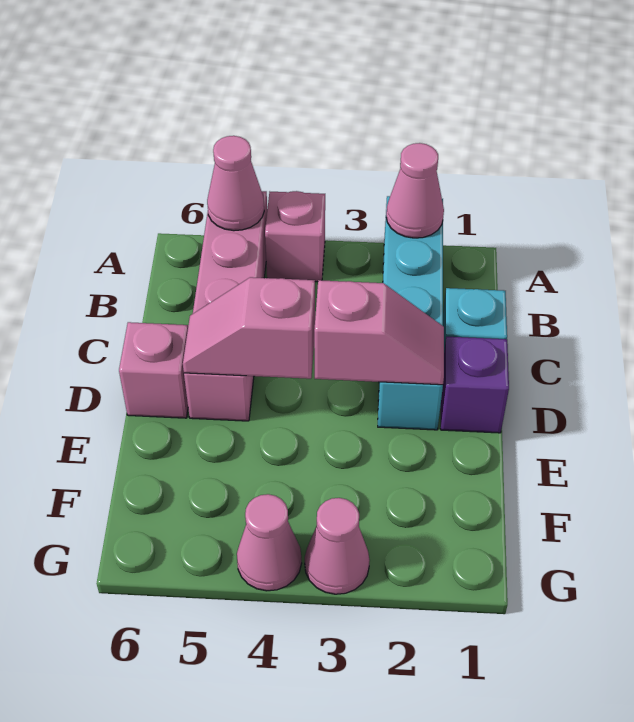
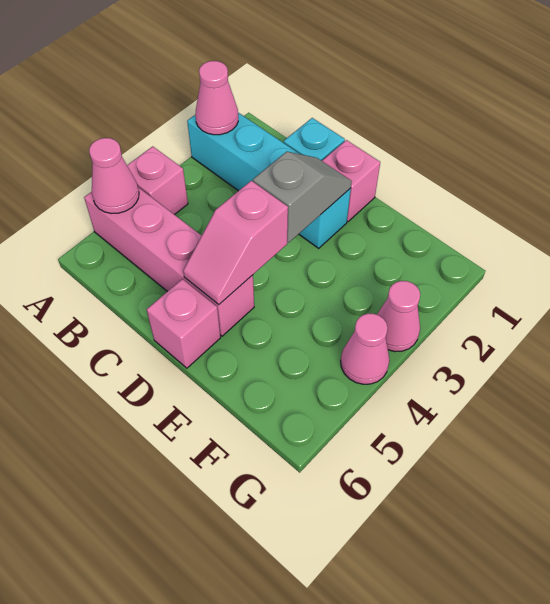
purple 1x1 brick [441,337,509,433] -> pink 1x1 brick [322,140,380,222]
pink 1x2 slope [314,280,444,385] -> grey 1x2 slope [253,152,352,242]

